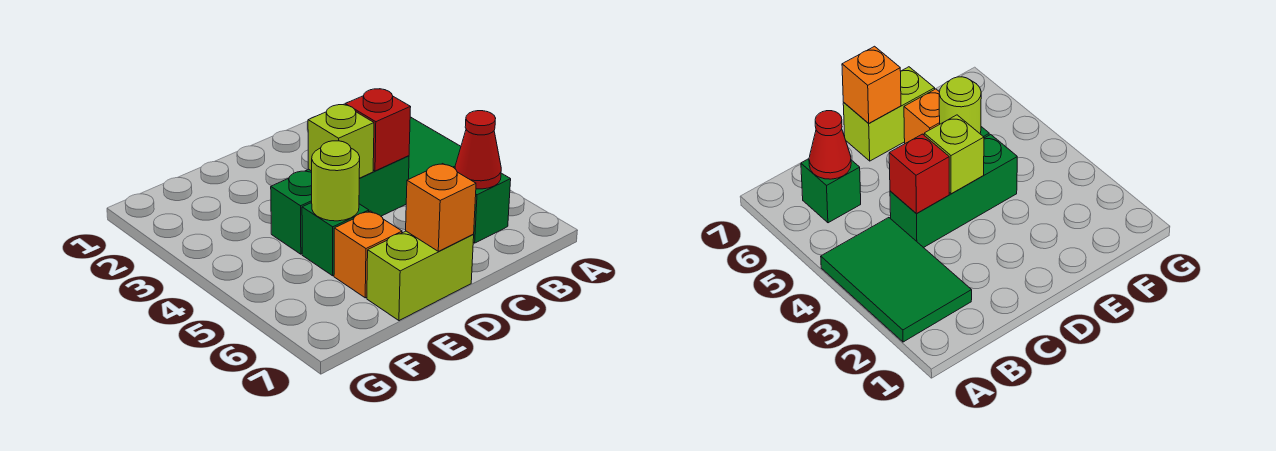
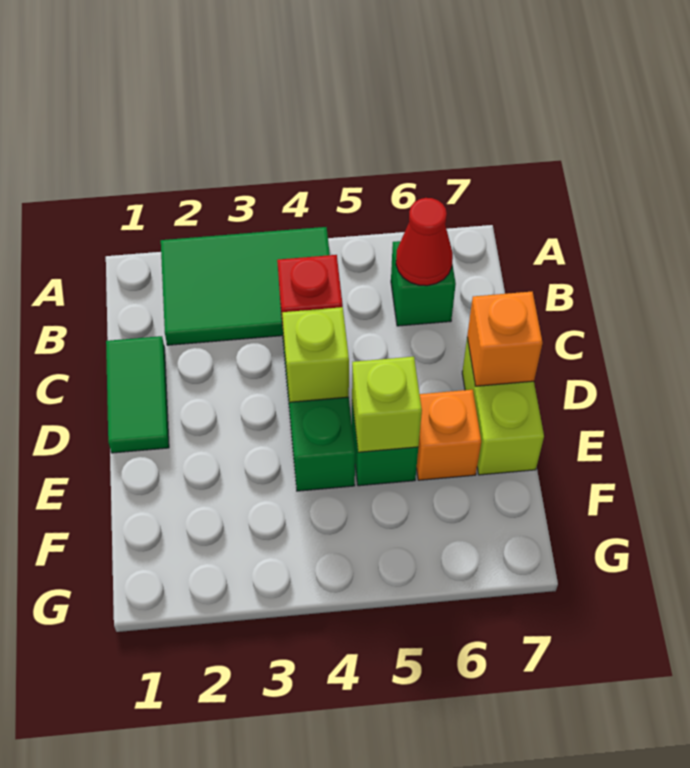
none -> green 1x2 tile [106,336,169,453]
lime 1x1 round brick [312,141,360,221] -> lime 1x1 brick [352,357,422,452]

